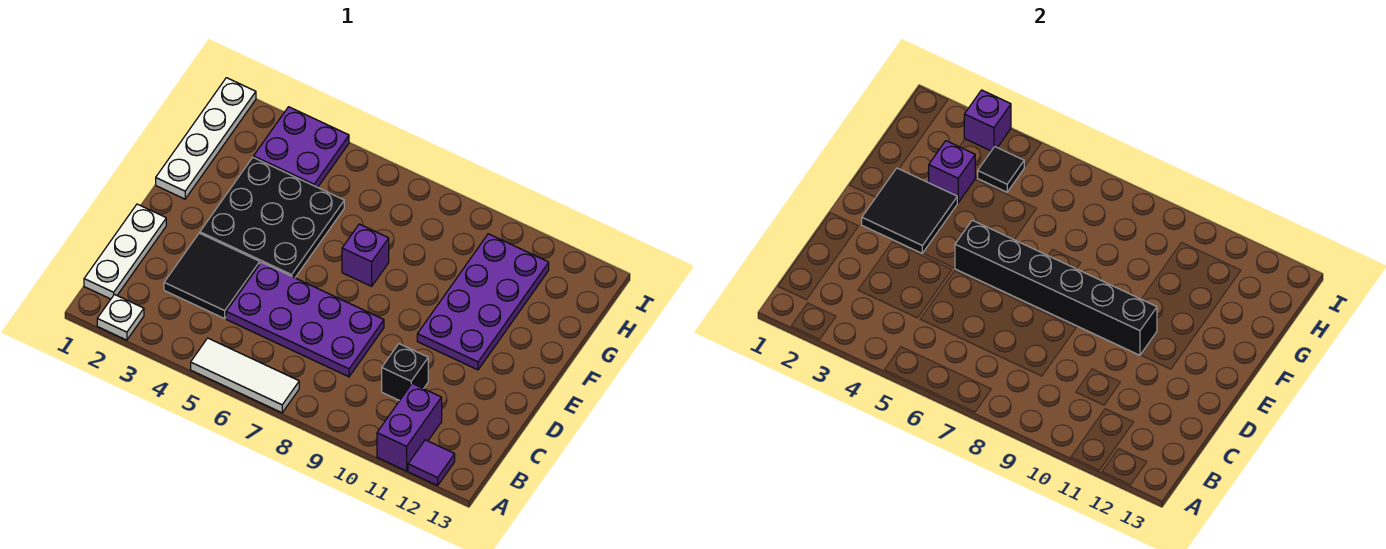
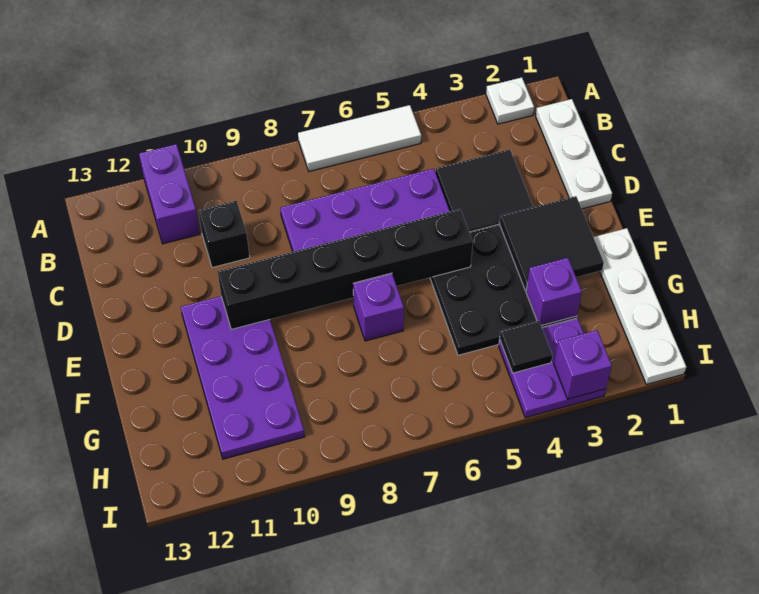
purple 1x1 tile [408,440,455,486] -> none

